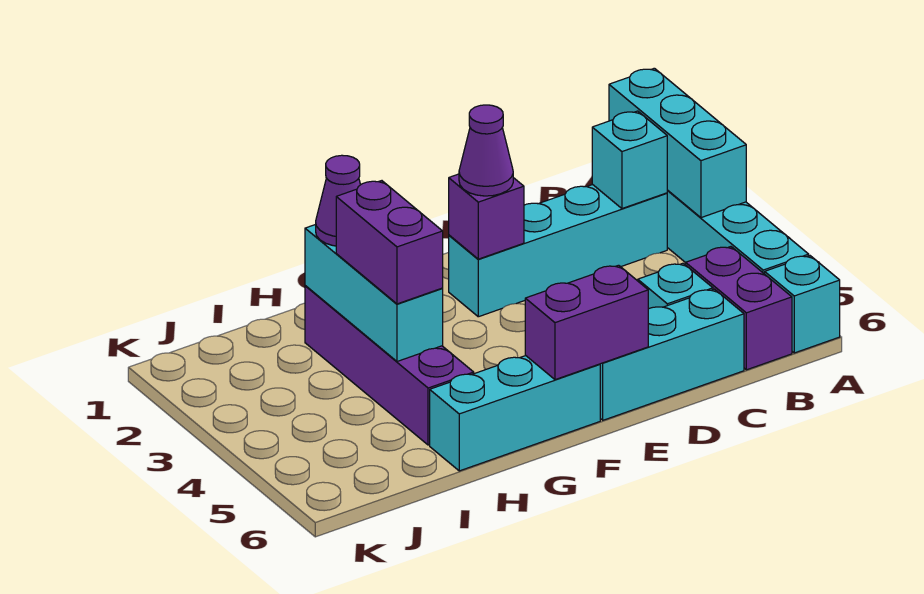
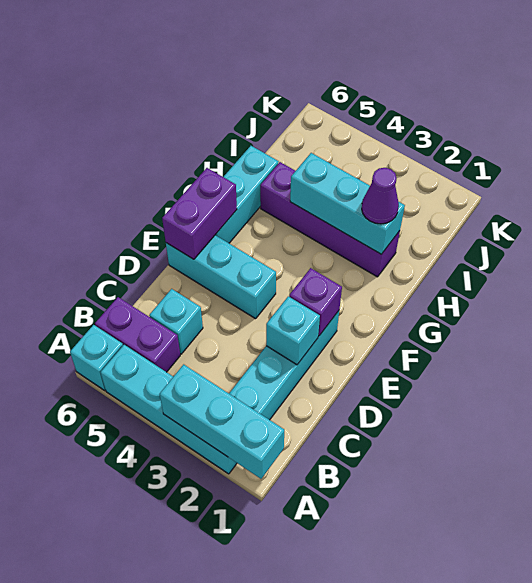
cyan 1x1 brick [592,111,667,209] -> cyan 1x1 brick moved to [266,296,320,365]
cyan 1x3 brick [600,289,744,420] -> cyan 1x3 brick turned to [166,235,276,319]
purple 1x1 cone [459,105,513,196] -> none
purple 1x2 brick [336,181,443,304] -> none

